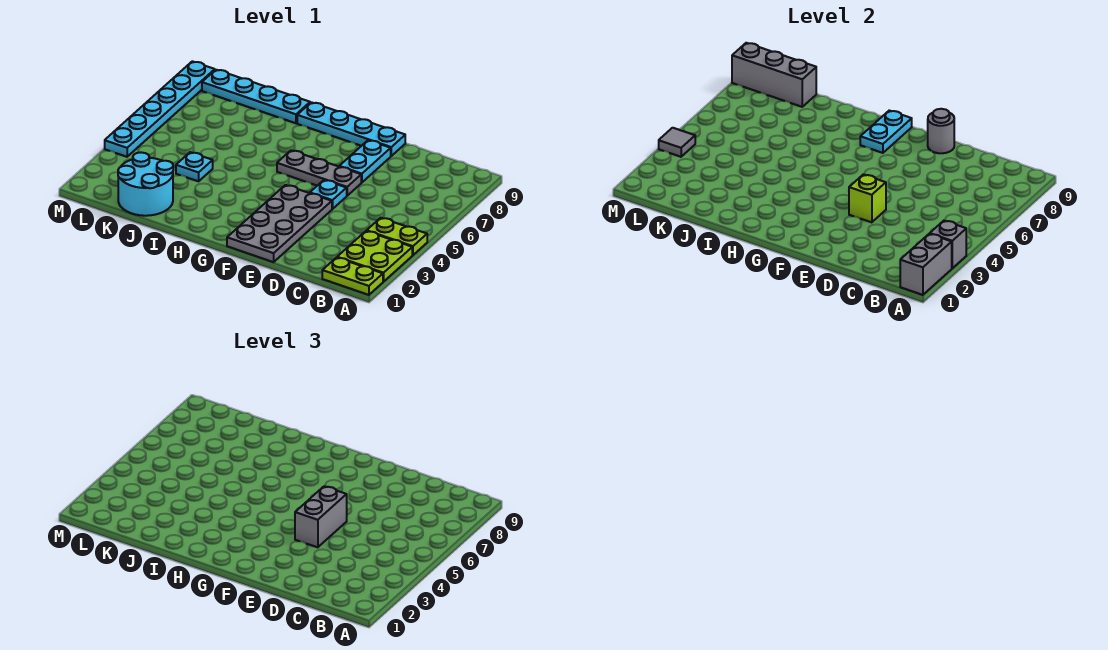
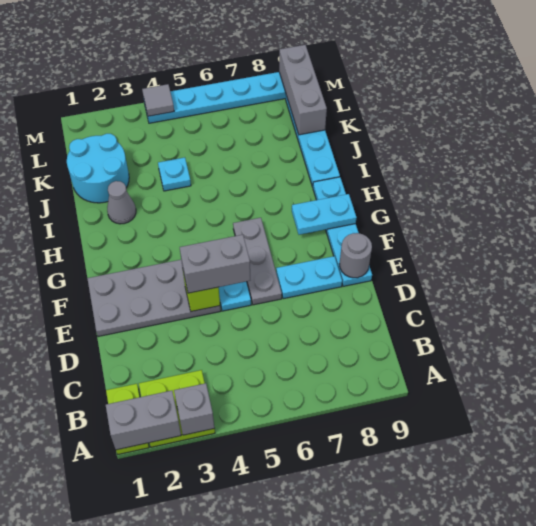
lime 1x2 plate [367,218,427,255] -> none
none -> grey 1x1 cone [107,181,136,224]

